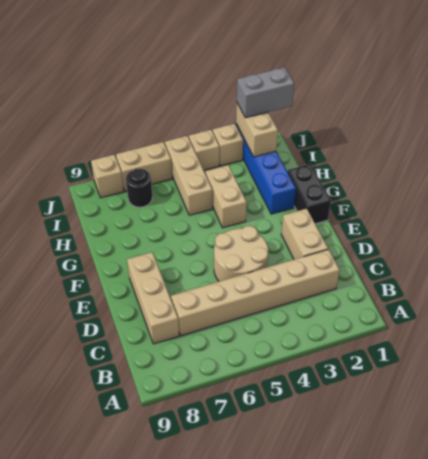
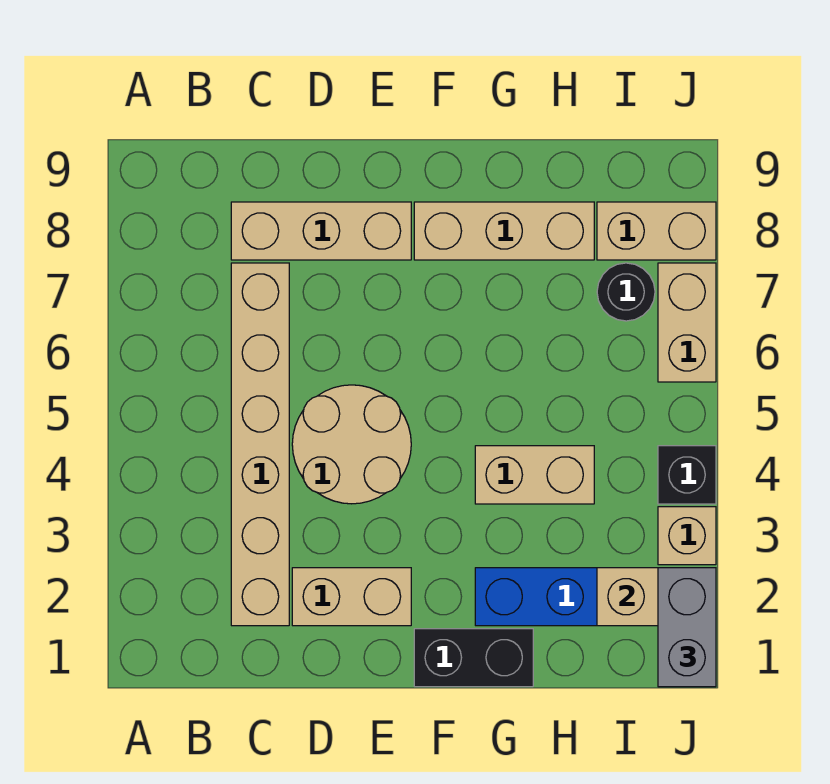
tan 1x3 brick [165,136,212,215] -> tan 1x3 brick moved to [414,202,594,260]
tan 1x1 brick [189,130,219,170] -> black 1x1 brick [658,446,716,504]
tan 1x1 brick [91,155,124,198] -> tan 1x2 brick [597,202,716,260]

